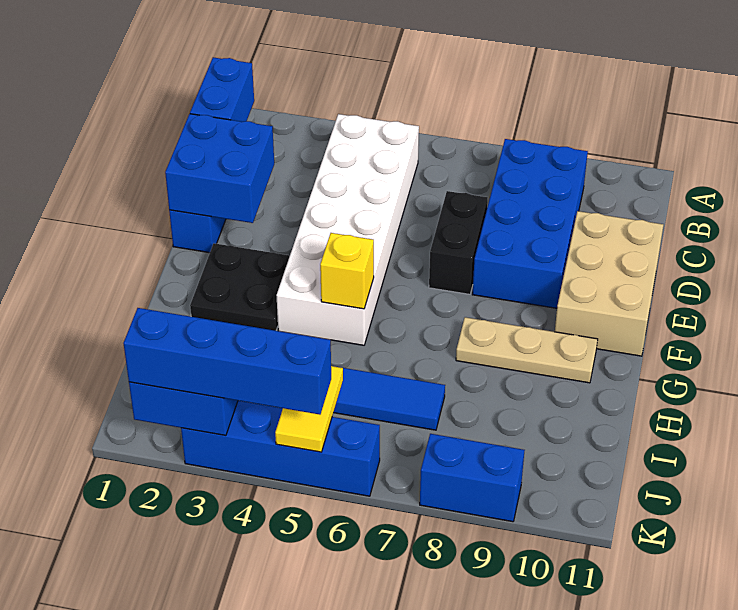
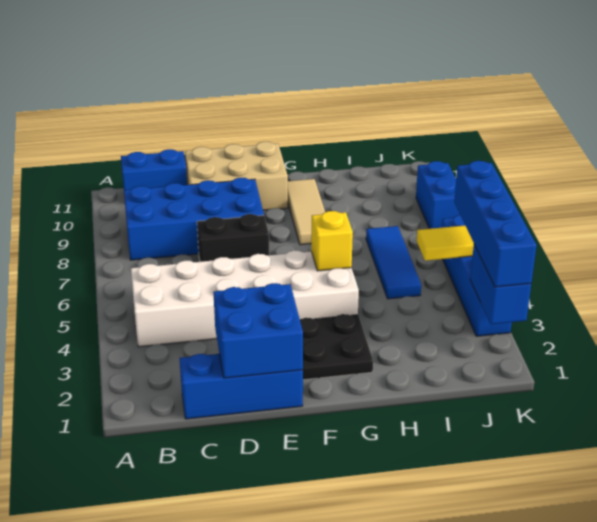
blue 1x2 brick [190,57,254,122] -> blue 1x2 brick moved to [121,149,187,190]
tan 1x3 plate [456,317,598,383] -> tan 1x3 tile [288,179,325,245]

